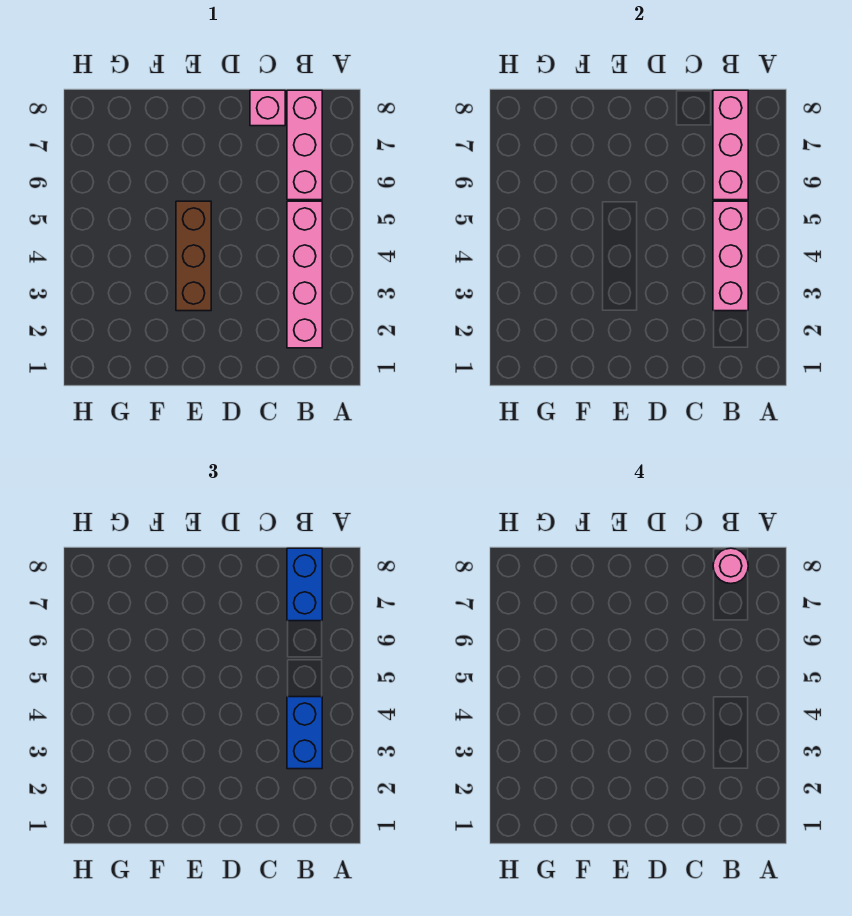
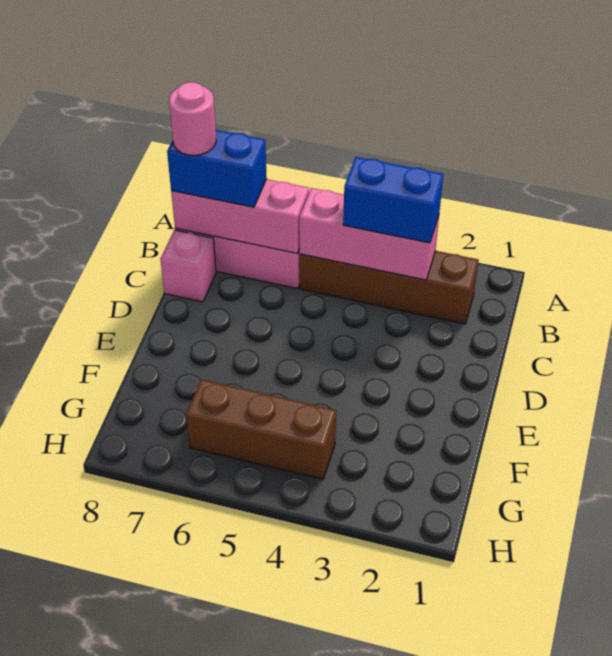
pink 1x4 brick [287,201,322,348] -> brown 1x4 brick [300,251,479,324]
brown 1x3 brick [176,201,211,311] -> brown 1x3 brick moved to [186,380,336,479]

